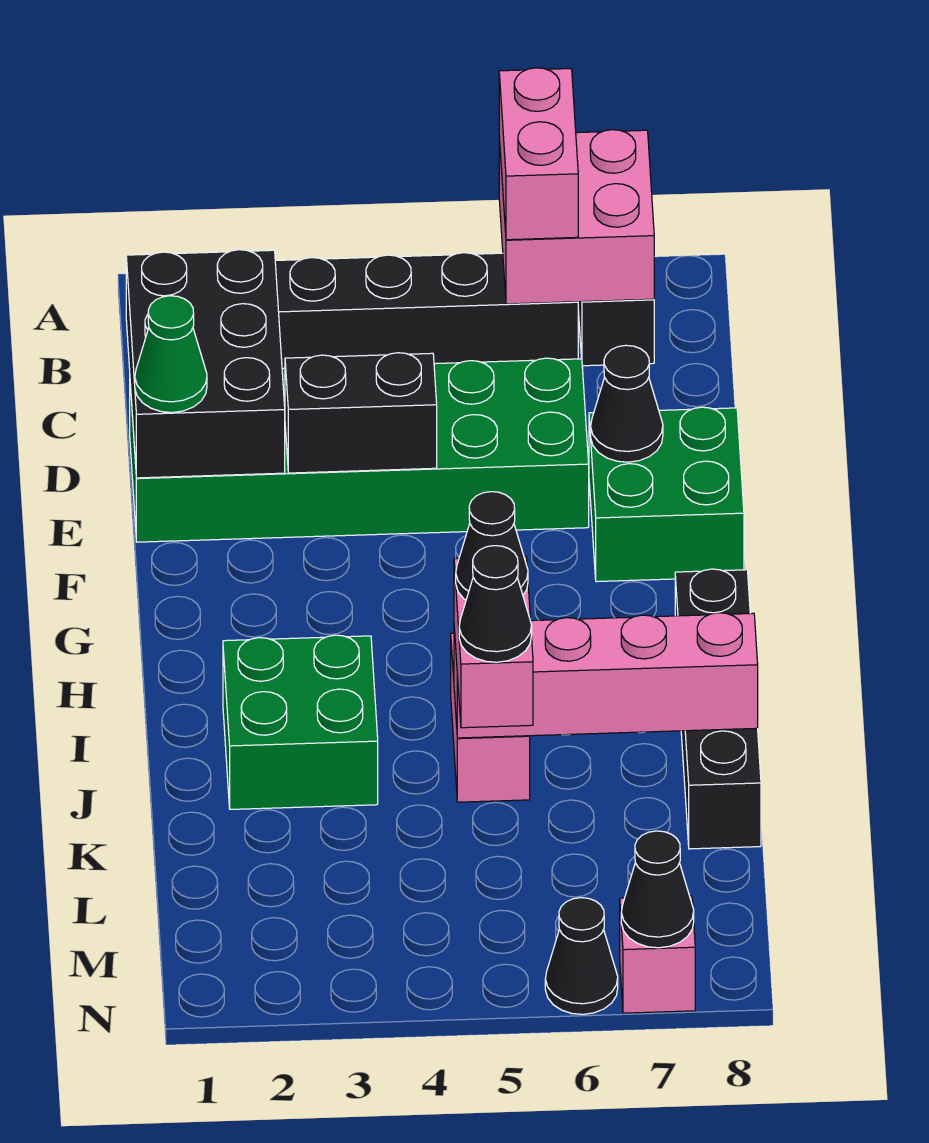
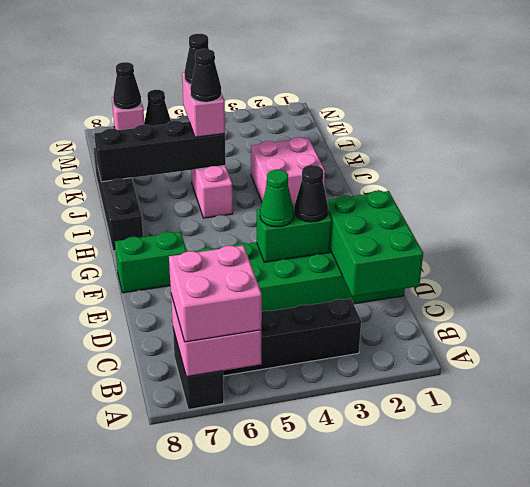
pink 1x2 brick [499,68,578,240] -> pink 2x2 brick [169,245,262,342]
black 2x3 brick [126,250,285,478] -> green 2x3 brick [327,191,423,297]
green 1x1 cone [135,296,207,413] -> green 1x1 cone moved to [260,170,294,227]
black 1x2 brick [285,353,437,473] -> green 1x2 brick [257,204,332,262]
green 2x2 brick [589,407,744,582] -> green 1x2 brick [115,232,187,293]
black 1x1 cone [591,345,663,462] -> black 1x1 cone moved to [294,165,328,222]
green 2x2 brick [223,635,378,809] -> pink 2x2 brick [251,137,325,204]
pink 1x4 brick [454,613,758,738] -> black 1x4 brick [94,121,226,182]

